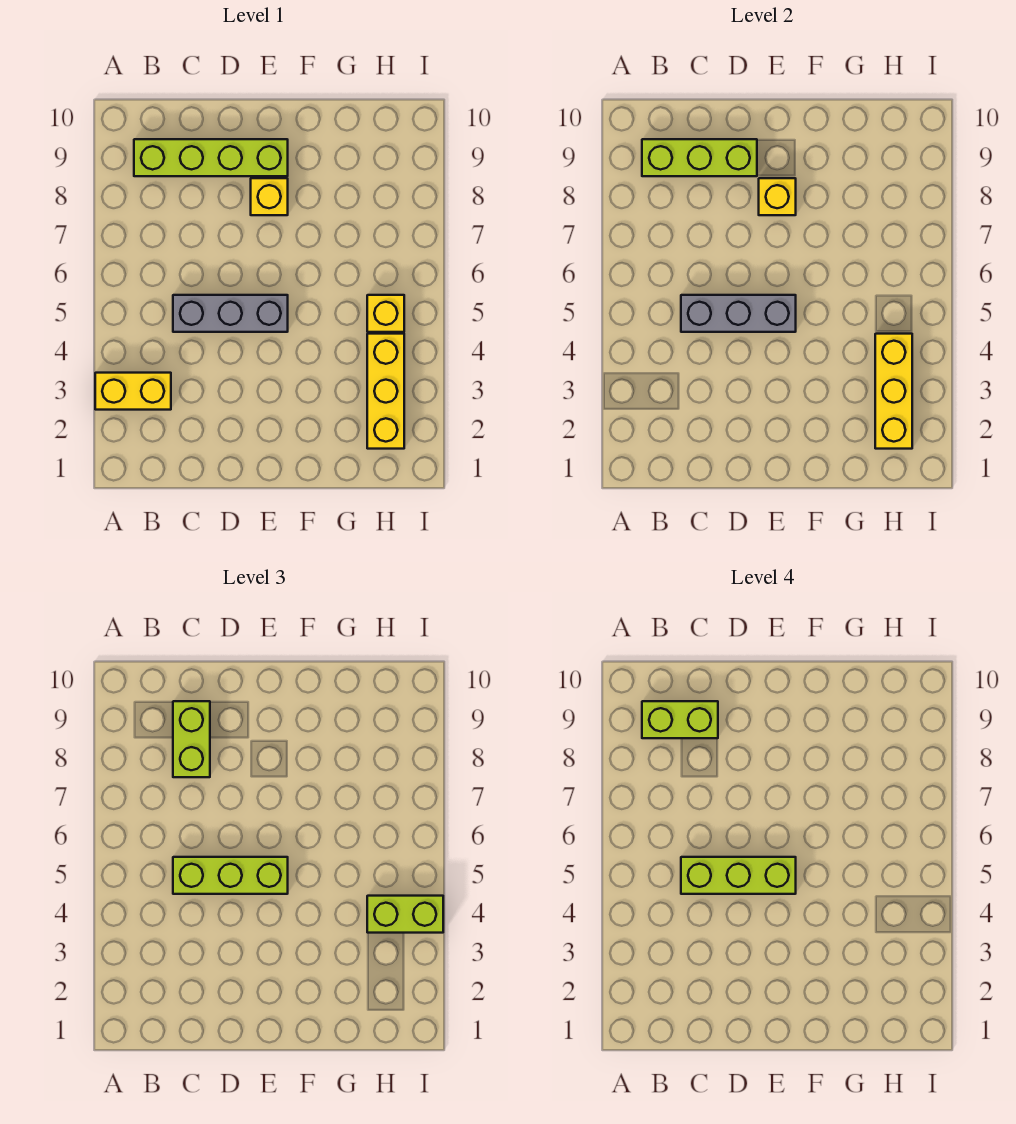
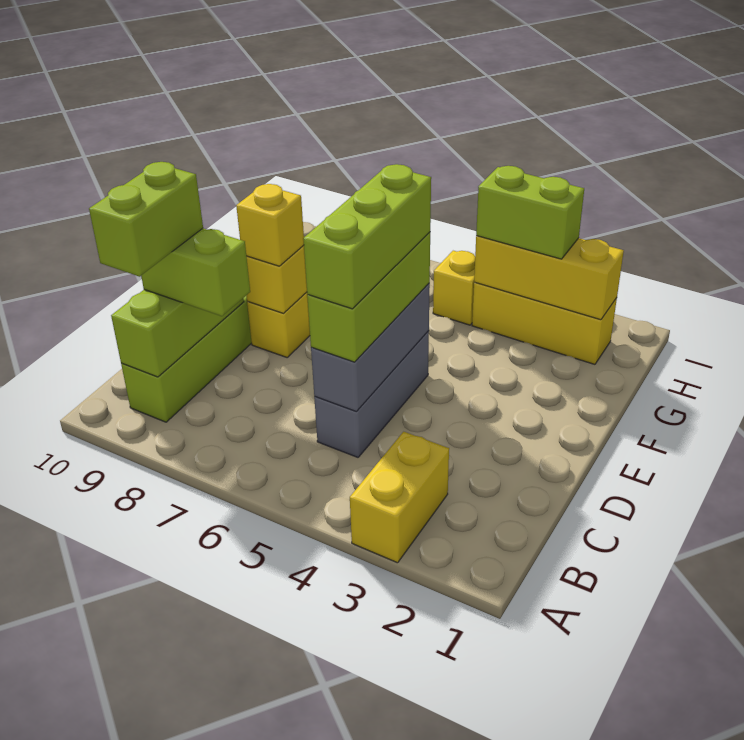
none -> yellow 1x1 brick [236,184,304,266]
lime 1x2 brick [367,896,443,933] -> lime 1x2 brick turned to [476,166,584,259]

